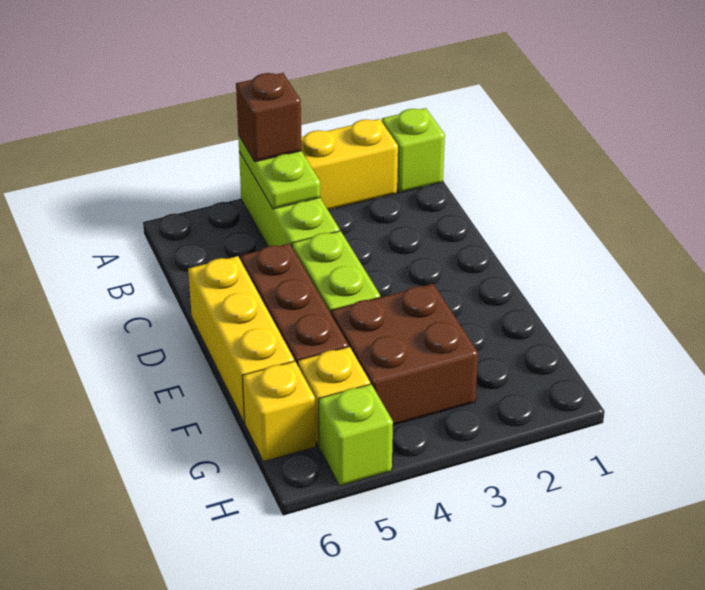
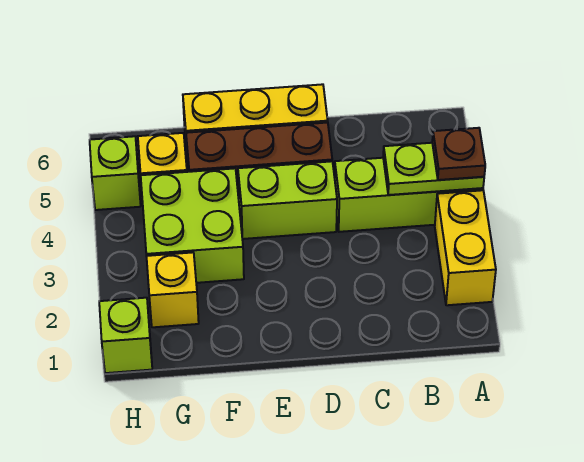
lime 1x1 brick [382,108,445,193] -> lime 1x1 brick moved to [99,298,152,373]
brown 1x1 brick [236,73,302,162] -> brown 1x1 plate [432,128,485,180]
brown 2x2 brick [331,284,478,425] -> lime 2x2 brick [141,168,244,283]
yellow 1x1 brick [243,361,316,462] -> yellow 1x1 brick moved to [146,252,199,327]

